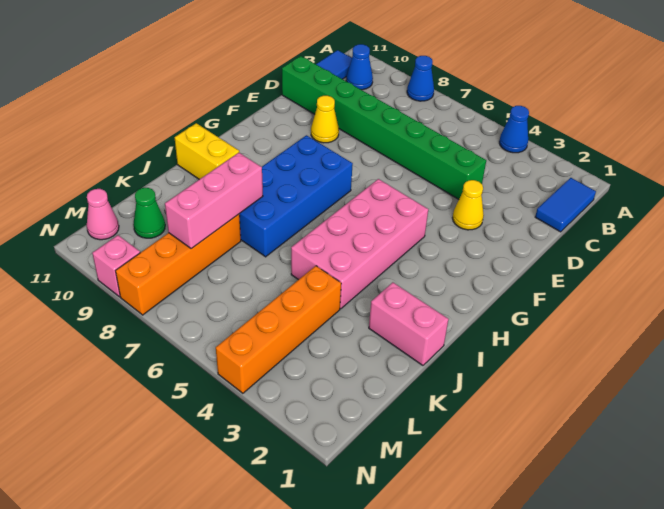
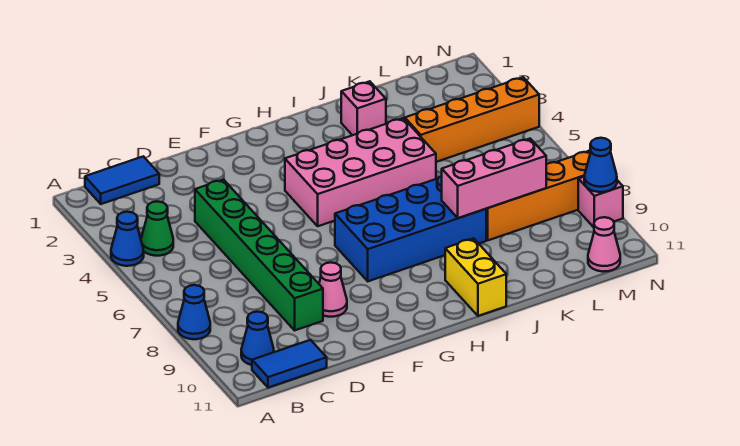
green 1x8 brick [282,56,486,199] -> green 1x6 brick [195,179,323,330]
yellow 1x1 cone [452,180,484,230] -> none
yellow 1x1 cone [311,96,339,143] -> pink 1x1 cone [319,263,347,317]
pink 1x2 brick [369,282,449,365] -> pink 1x1 brick [341,81,386,135]
green 1x1 cone [133,188,165,238] -> green 1x1 cone moved to [141,201,173,256]
none -> blue 1x1 cone [584,138,617,192]

